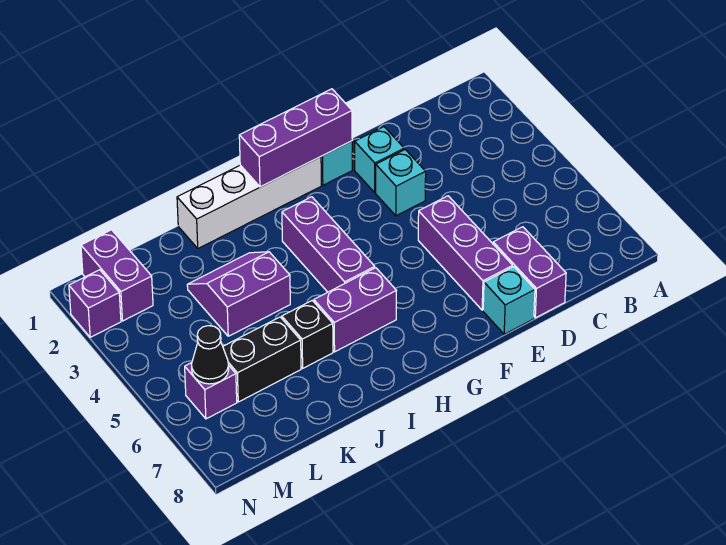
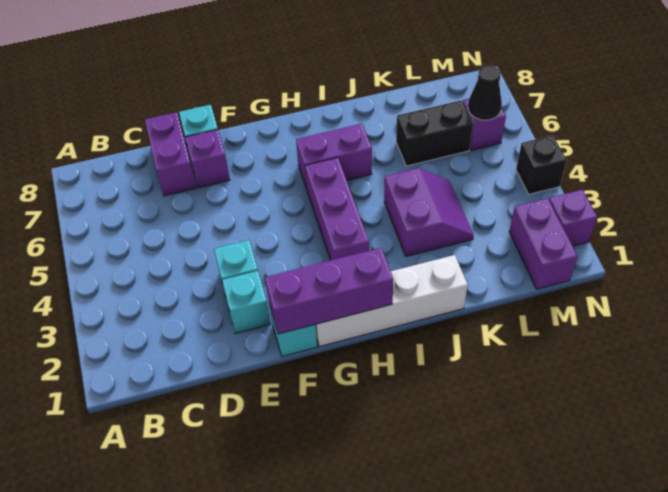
purple 1x3 brick [418,196,513,310] -> purple 1x1 brick [185,130,230,188]
purple 2x2 slope [187,252,290,336] -> purple 2x2 slope turned to [384,168,474,256]
black 1x1 brick [282,301,333,368] -> black 1x1 brick moved to [516,135,567,194]

